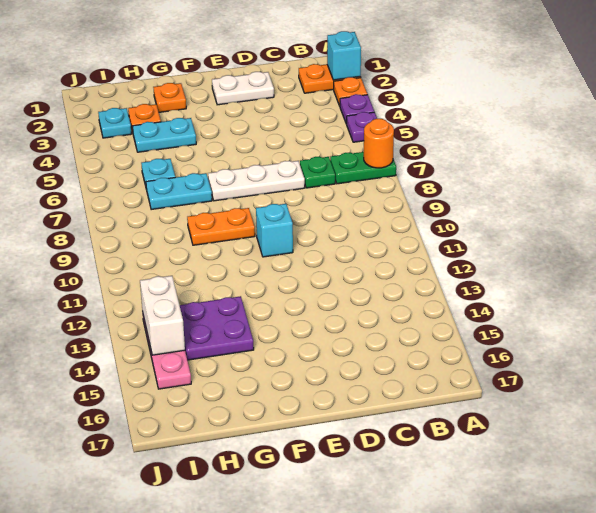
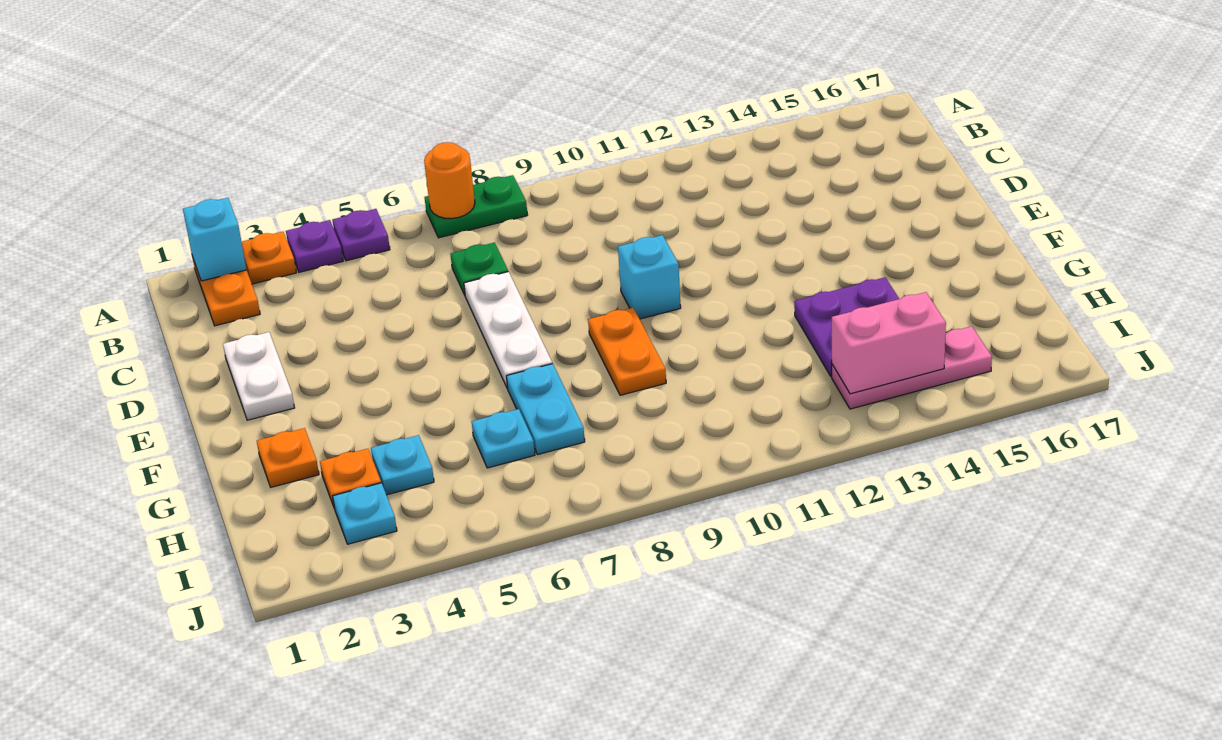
green 1x2 plate [330,152,396,184] -> green 1x2 plate turned to [425,175,528,238]
cyan 1x2 plate [133,118,196,152] -> cyan 1x1 plate [371,435,434,495]
white 1x2 brick [140,276,185,355] -> pink 1x2 brick [832,292,946,394]

